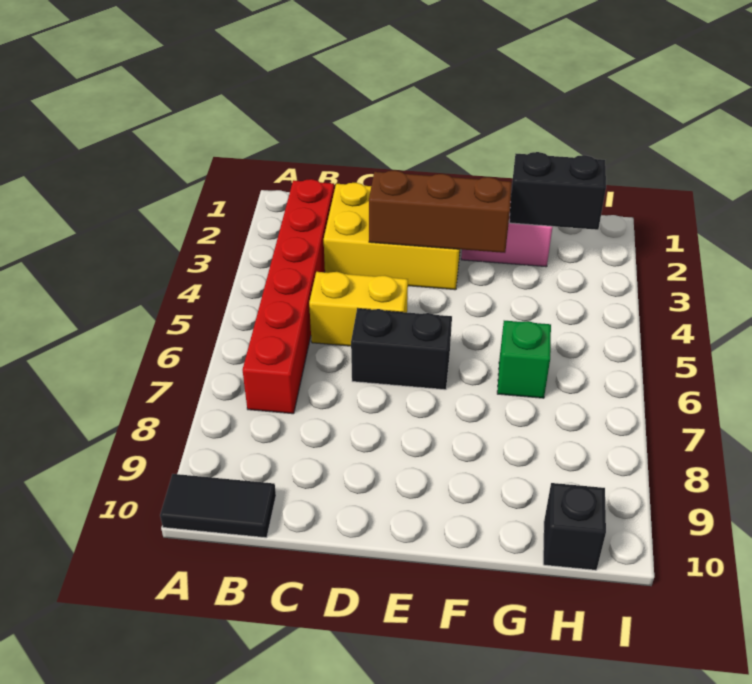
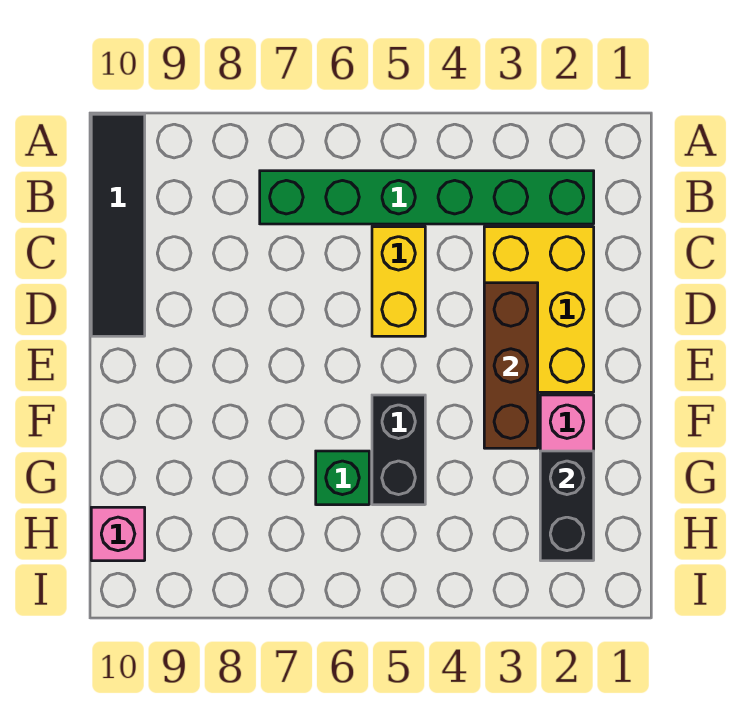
black 1x2 tile [160,474,276,538] -> black 1x4 tile [91,114,145,336]
red 1x6 brick [243,179,334,414] -> green 1x6 brick [260,171,594,224]
black 1x2 brick [351,308,452,390] -> black 1x2 brick moved to [372,395,425,505]
black 1x1 brick [543,483,606,570] -> pink 1x1 brick [91,507,145,561]

